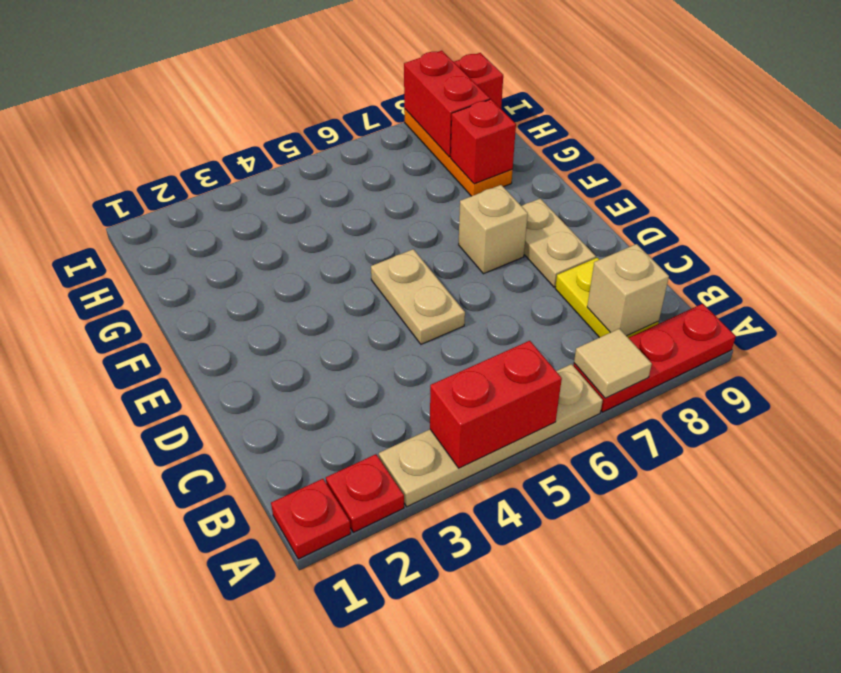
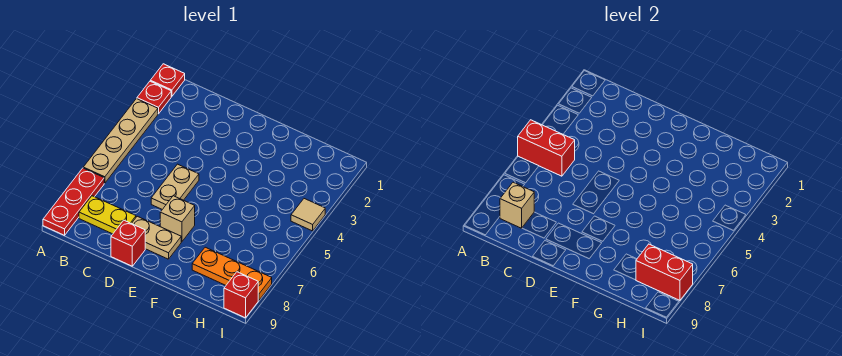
red 1x2 brick [430,341,562,468] -> red 1x2 brick turned to [518,120,575,176]
tan 1x1 tile [574,329,652,398] -> tan 1x1 tile moved to [291,199,325,231]
tan 1x2 plate [371,249,465,344] -> tan 1x2 plate turned to [151,164,199,209]
red 1x1 brick [451,99,516,184] -> red 1x1 brick moved to [111,220,145,266]

